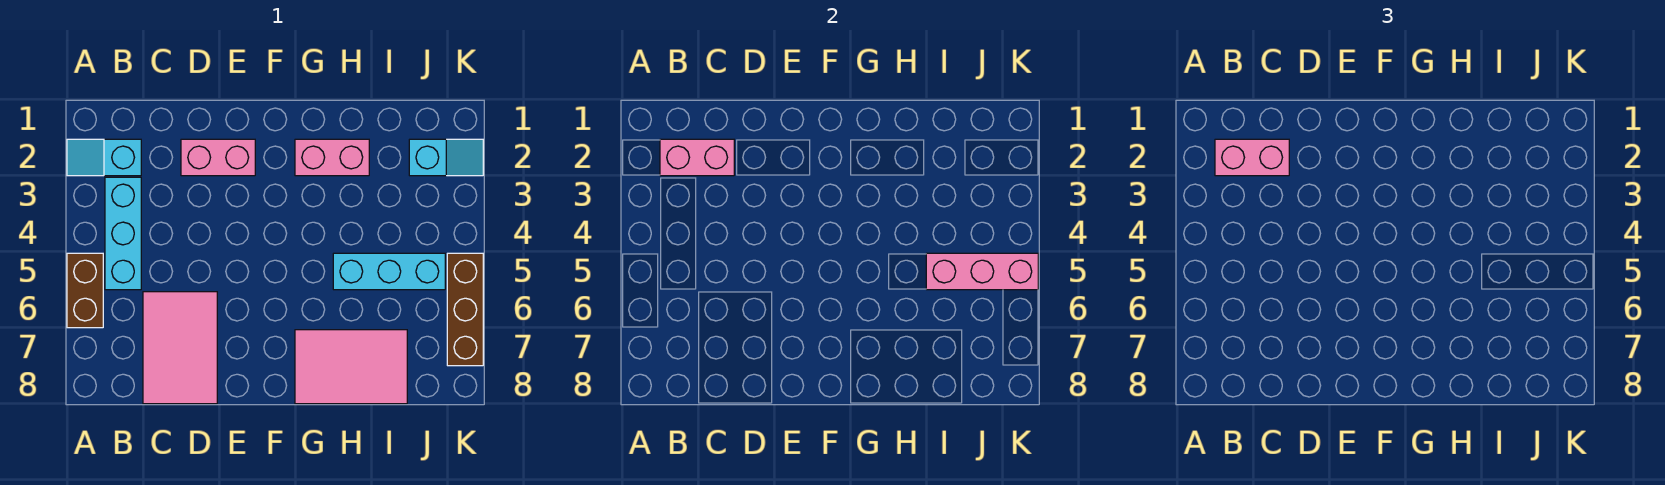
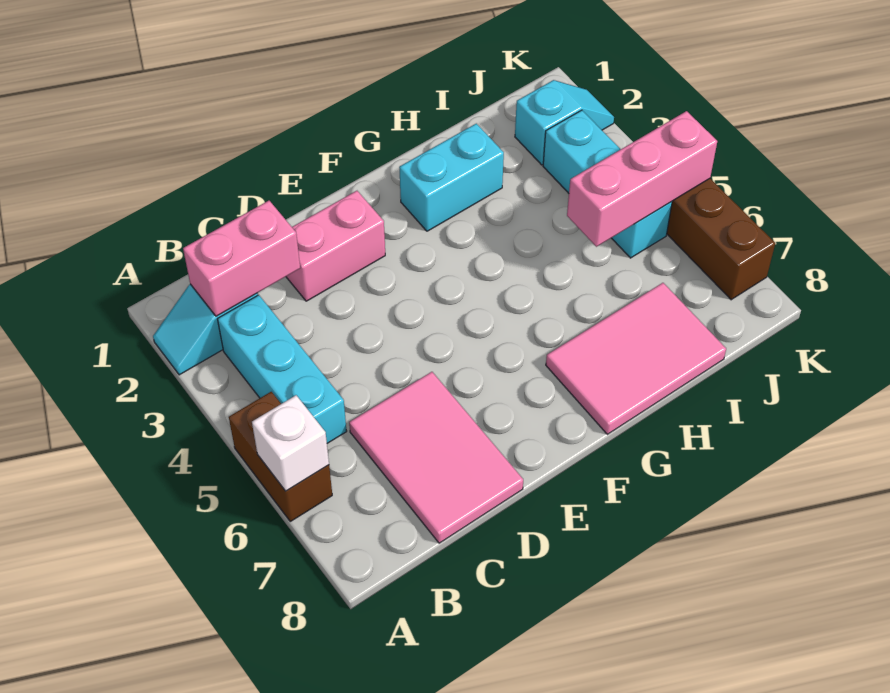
none -> white 1x1 brick [252,395,329,491]
pink 1x2 brick [1215,139,1289,176] -> none
pink 1x2 brick [295,139,369,176] -> cyan 1x2 brick [399,124,504,231]
cyan 1x3 brick [333,253,445,290] -> cyan 1x3 brick turned to [543,110,672,258]

